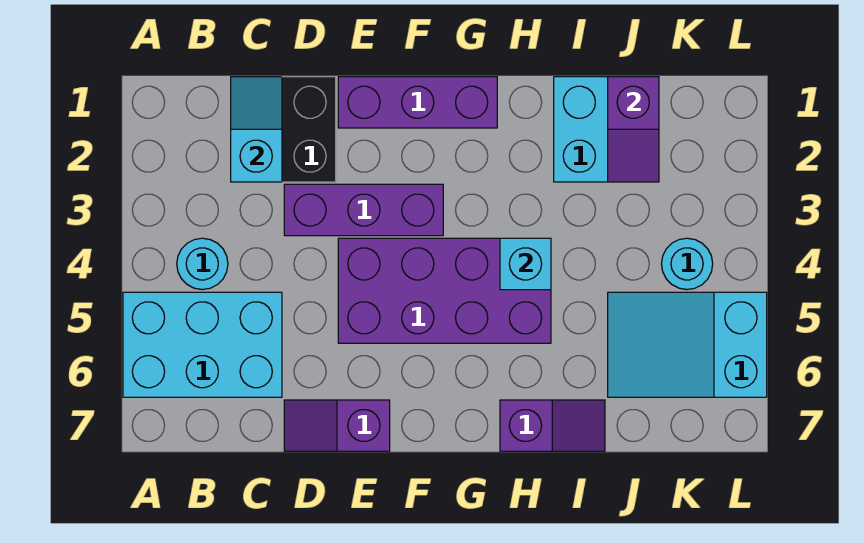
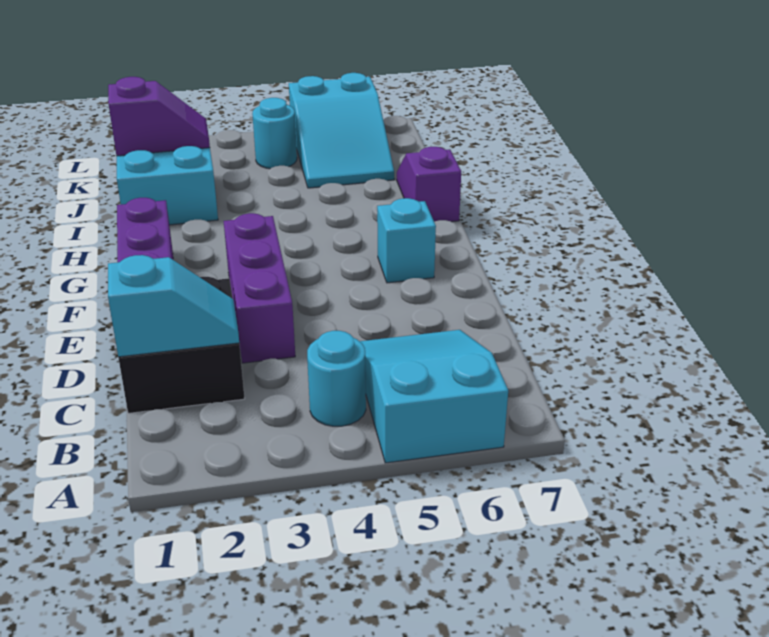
cyan 2x3 brick [123,292,282,397] -> cyan 2x3 slope [360,330,508,463]
cyan 1x2 slope [231,77,282,182] -> cyan 1x2 slope turned to [108,255,239,357]
purple 1x2 slope [284,400,390,451] -> none
purple 2x4 brick [338,238,551,343] -> none
cyan 1x1 brick [500,238,551,290] -> cyan 1x1 brick moved to [377,198,436,283]

